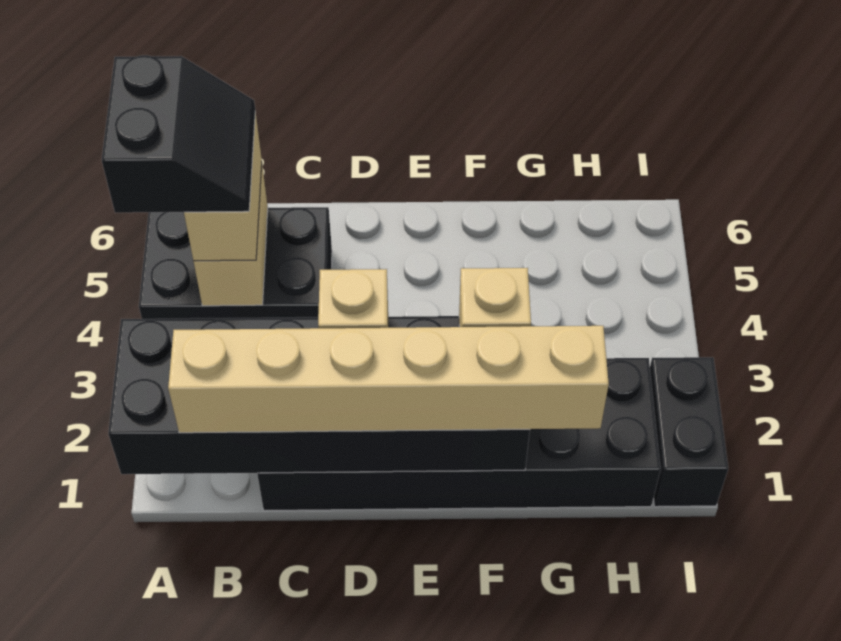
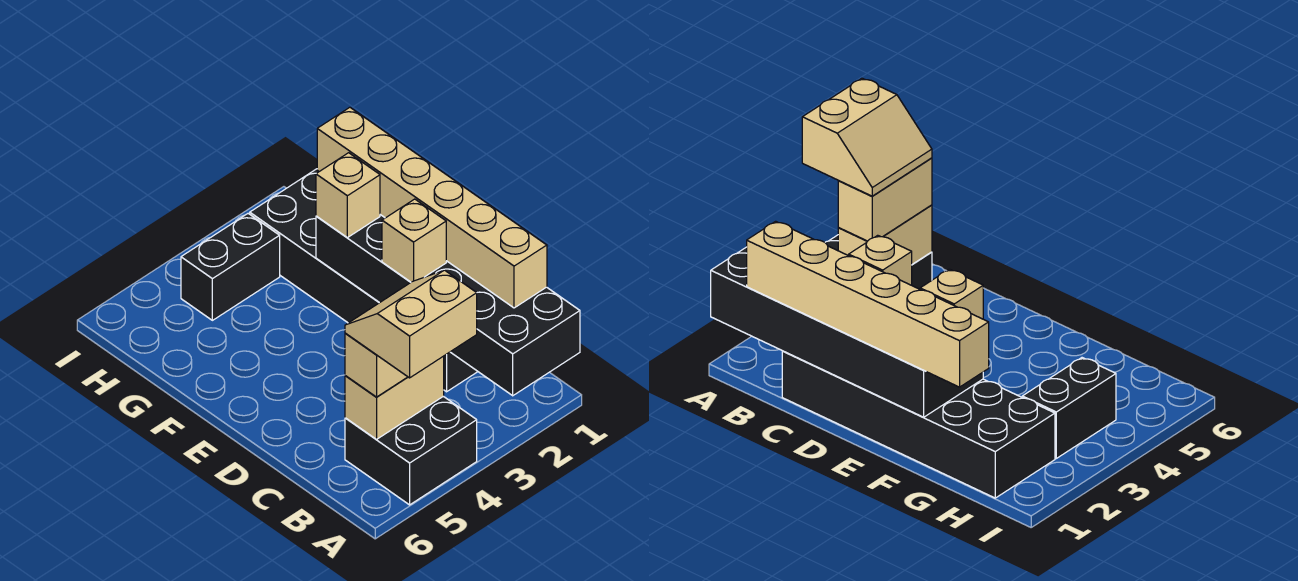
black 2x3 brick [139,207,332,319] -> black 2x2 brick [345,396,477,505]
black 2x2 slope [102,55,255,213] -> tan 2x2 slope [345,270,477,378]
black 1x2 brick [650,357,728,507] -> black 1x2 brick moved to [181,214,280,320]

